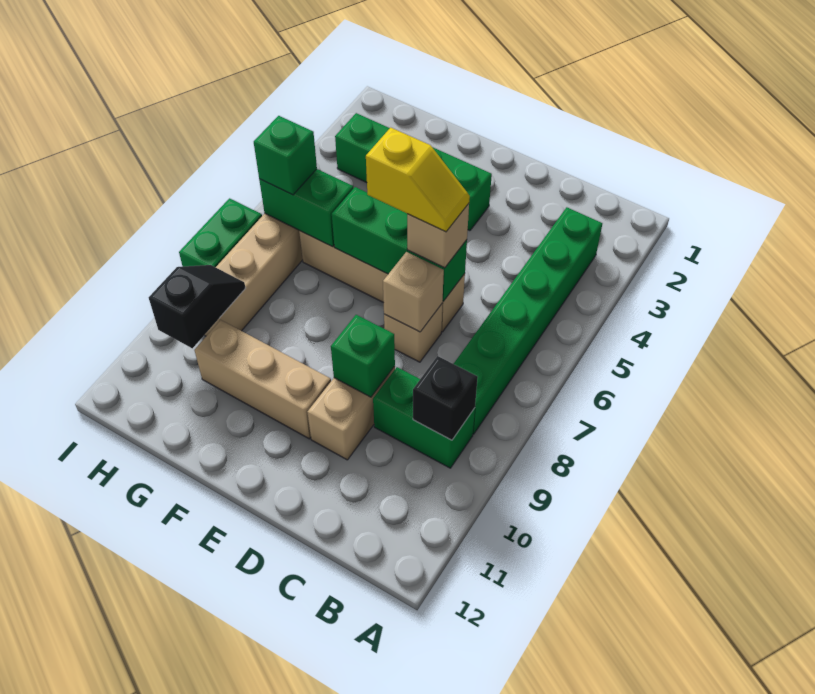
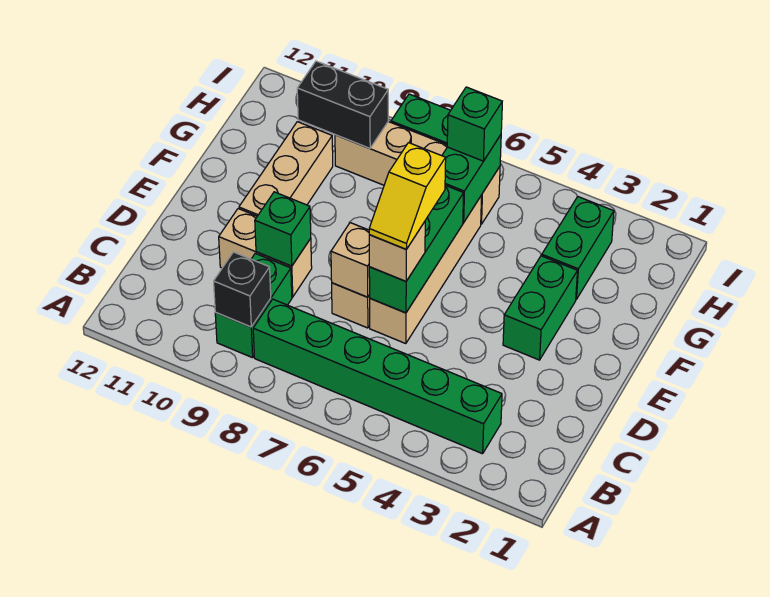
black 1x2 slope [149,265,245,348] -> black 1x2 brick [297,61,388,148]

